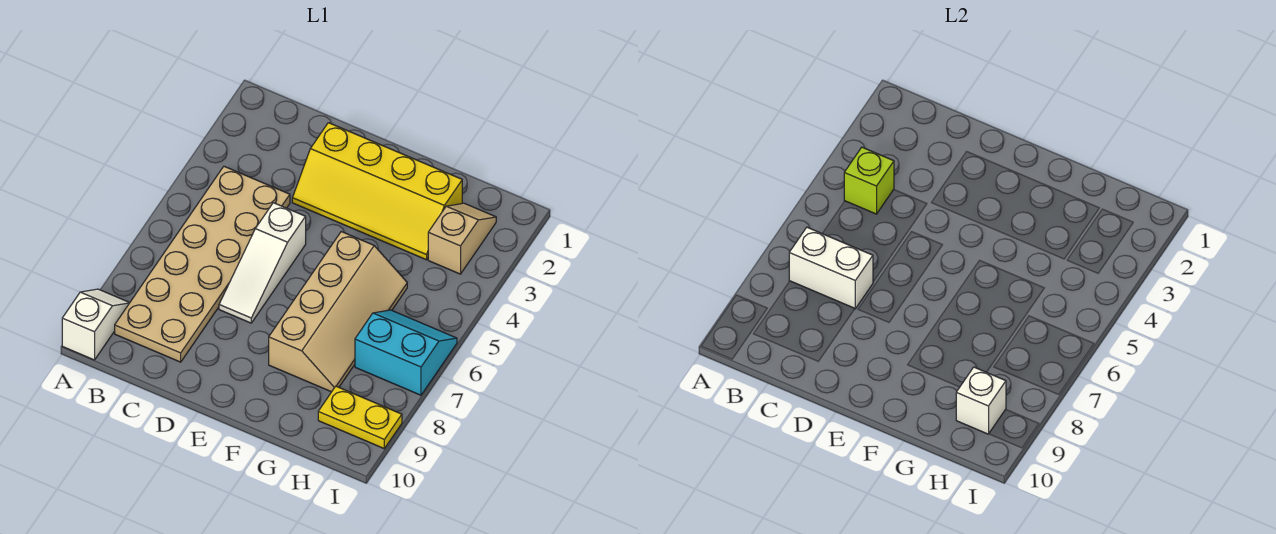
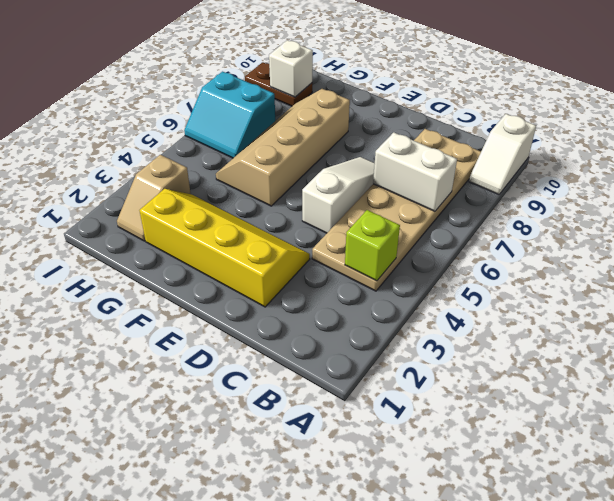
yellow 1x2 plate [318,386,402,448] -> brown 1x2 plate [245,62,312,106]

